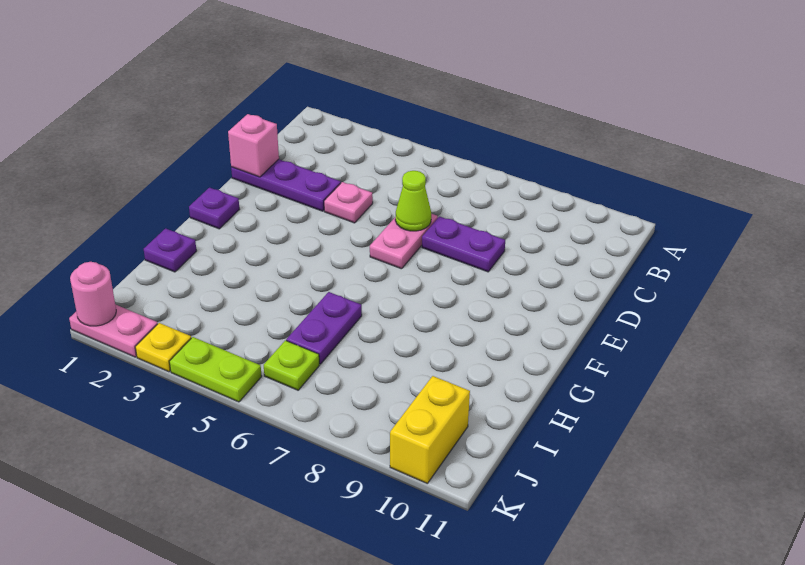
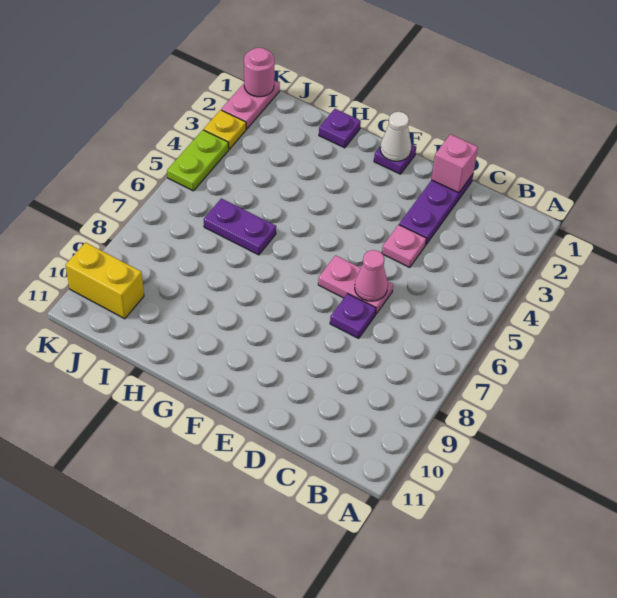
lime 1x1 cone [395,171,431,231] -> pink 1x1 cone [355,250,388,301]
purple 1x2 plate [422,217,505,272] -> purple 1x1 plate [330,294,376,338]
none -> white 1x1 cone [380,112,411,161]
lime 1x1 plate [264,340,320,390] -> none

